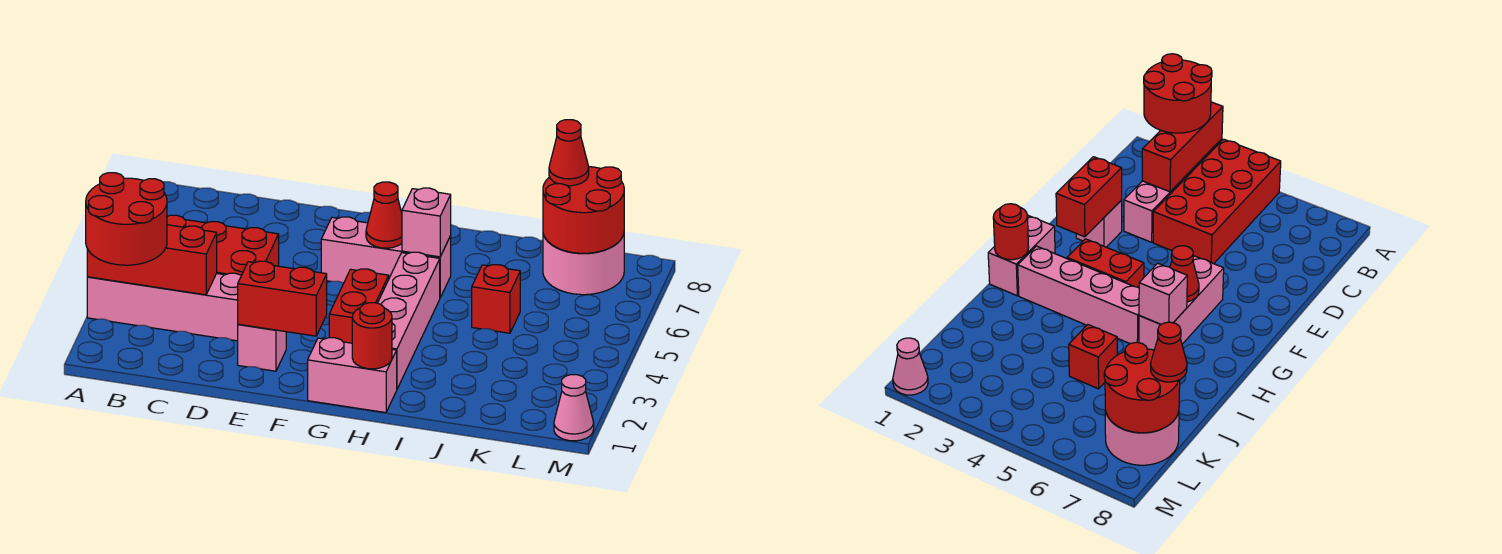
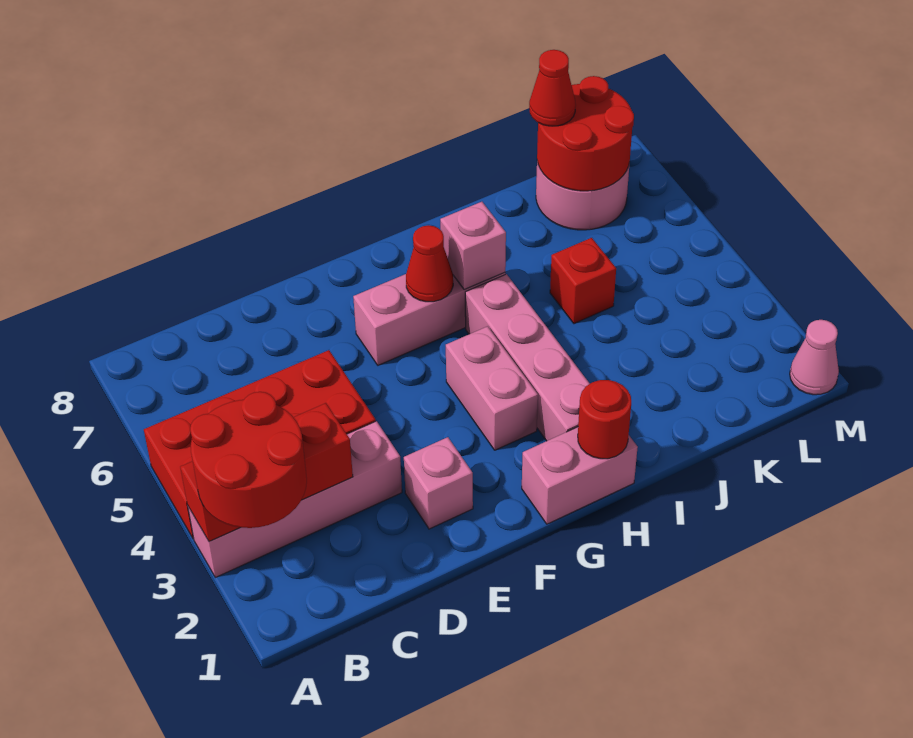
red 1x2 brick [238,261,327,336] -> none
red 1x2 brick [329,269,389,343] -> pink 1x2 brick [446,326,538,450]

